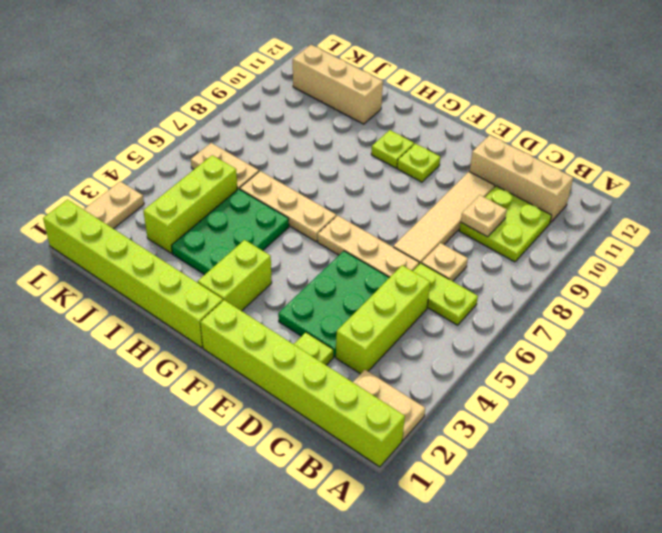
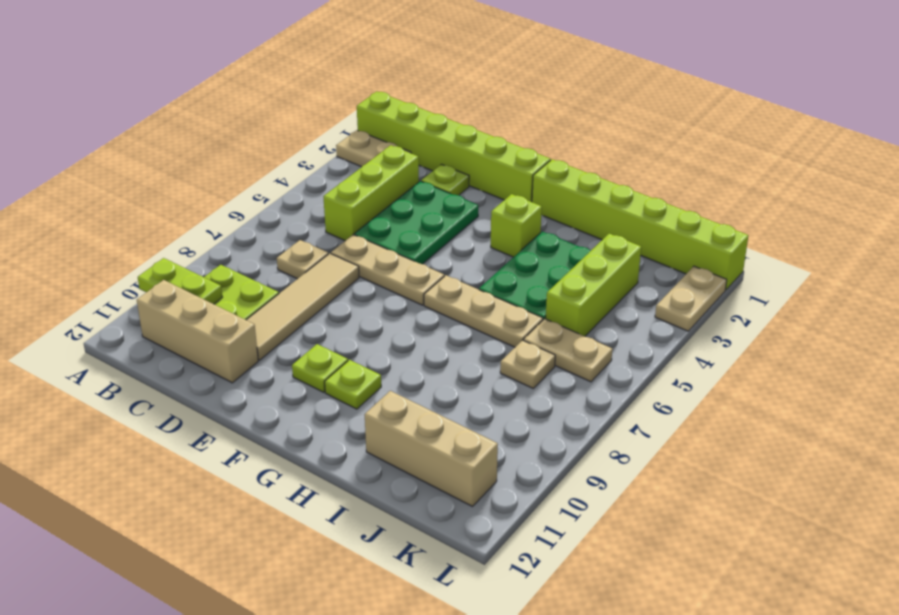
lime 1x2 plate [413,263,478,325] -> lime 1x2 plate moved to [138,258,222,304]
tan 1x1 plate [461,195,507,237] -> tan 1x1 plate moved to [500,340,555,388]
lime 1x2 brick [198,240,272,311] -> lime 1x1 brick [491,194,542,257]

